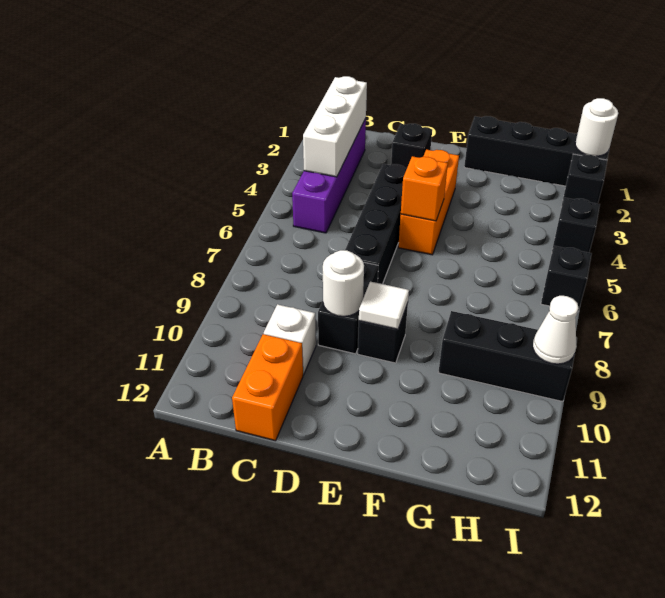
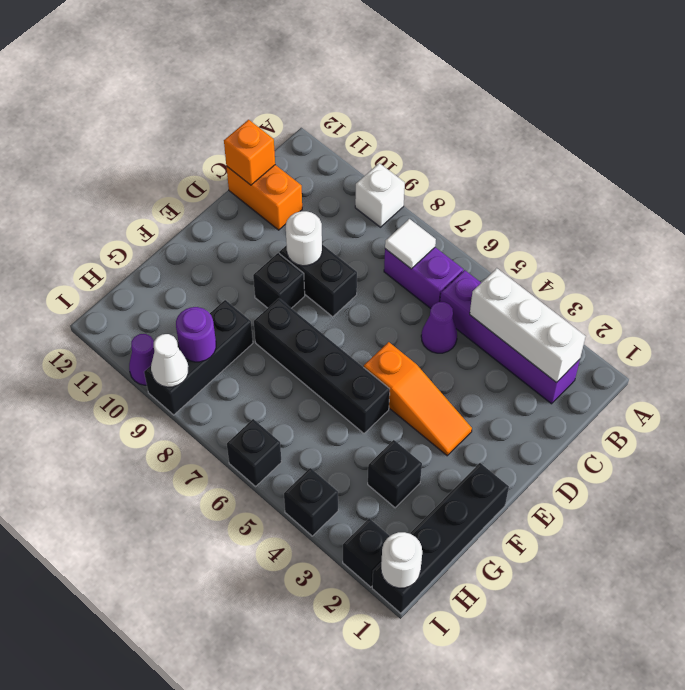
none -> purple 1x2 brick [384,247,463,309]
none -> purple 1x1 cone [421,302,457,353]
white 1x1 brick [264,304,316,375] -> white 1x1 brick moved to [355,163,405,227]
black 1x1 brick [391,124,432,168] -> black 1x1 brick moved to [368,440,422,508]
black 1x4 brick [345,164,407,284] -> black 1x4 brick moved to [254,299,390,433]
orange 1x3 brick [398,150,459,255] -> orange 1x3 slope [364,342,472,456]
orange 1x1 brick [401,156,448,221] -> orange 1x1 brick moved to [224,120,275,185]
white 1x1 tile [359,282,409,329] -> white 1x1 tile moved to [385,219,436,269]
none -> purple 1x1 round brick [176,307,216,362]
none -> purple 1x1 cone [129,334,154,385]

